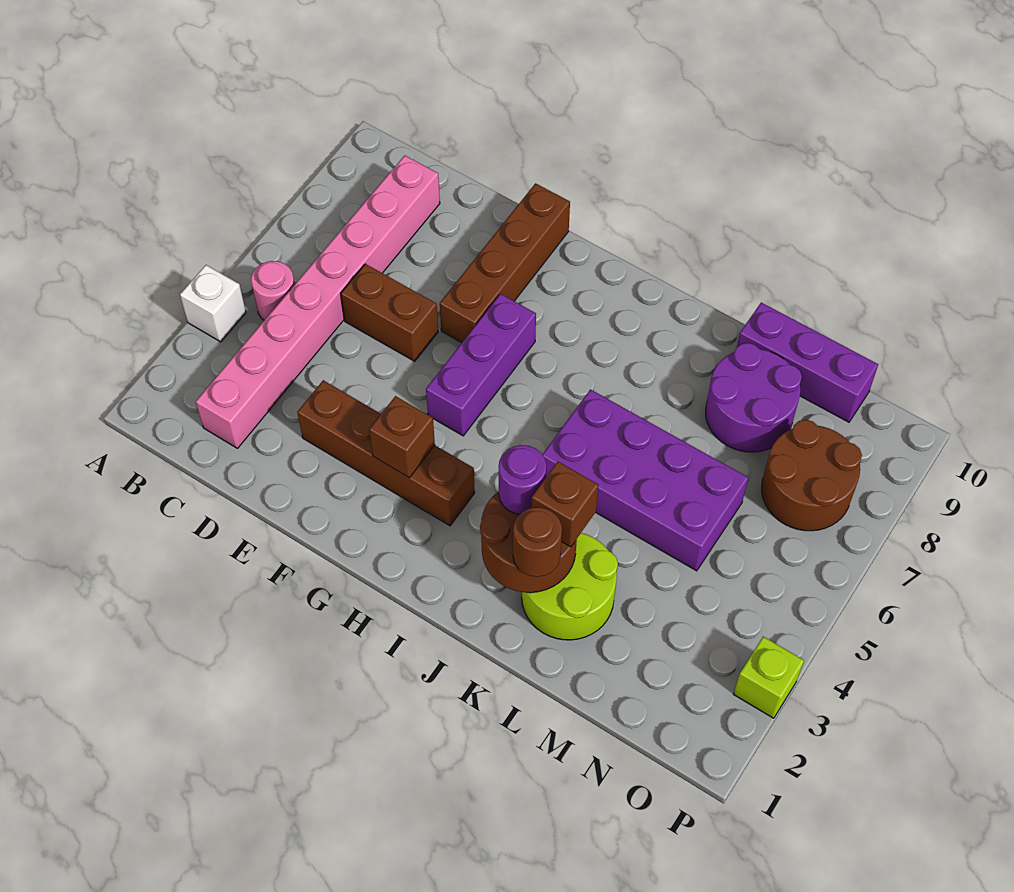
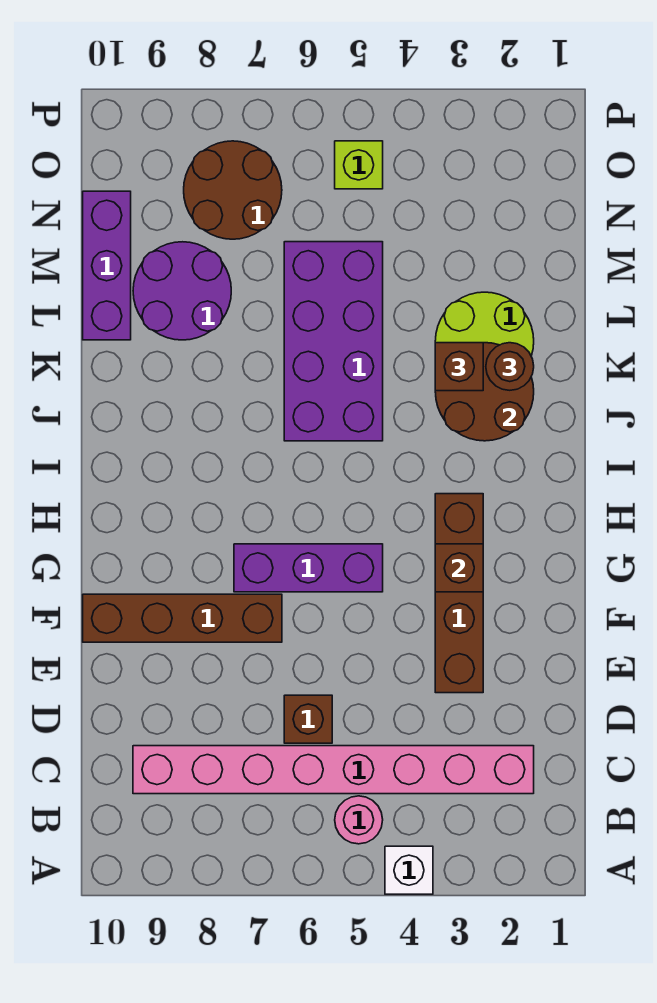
brown 1x2 brick [341,264,438,361] -> brown 1x1 brick [284,695,332,743]
purple 1x1 round brick [499,445,546,514] -> none
lime 1x1 brick [734,637,804,718] -> lime 1x1 brick moved to [335,141,383,189]

